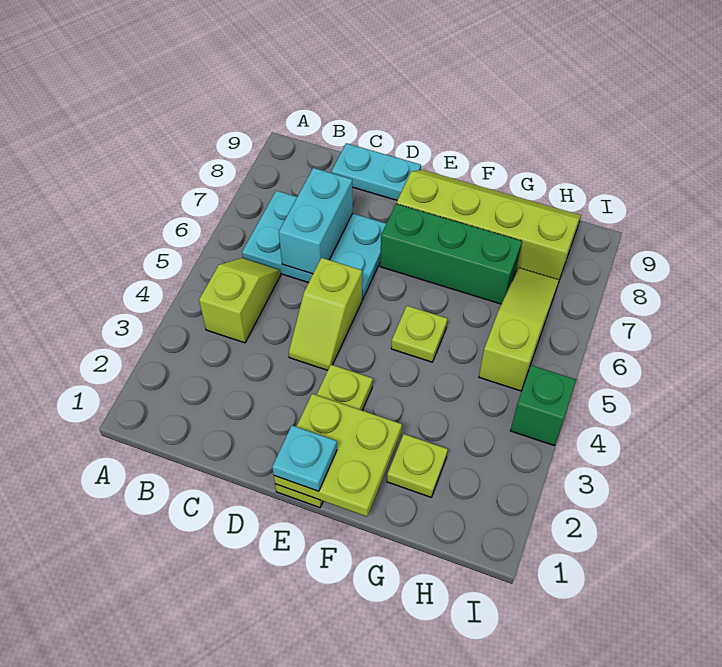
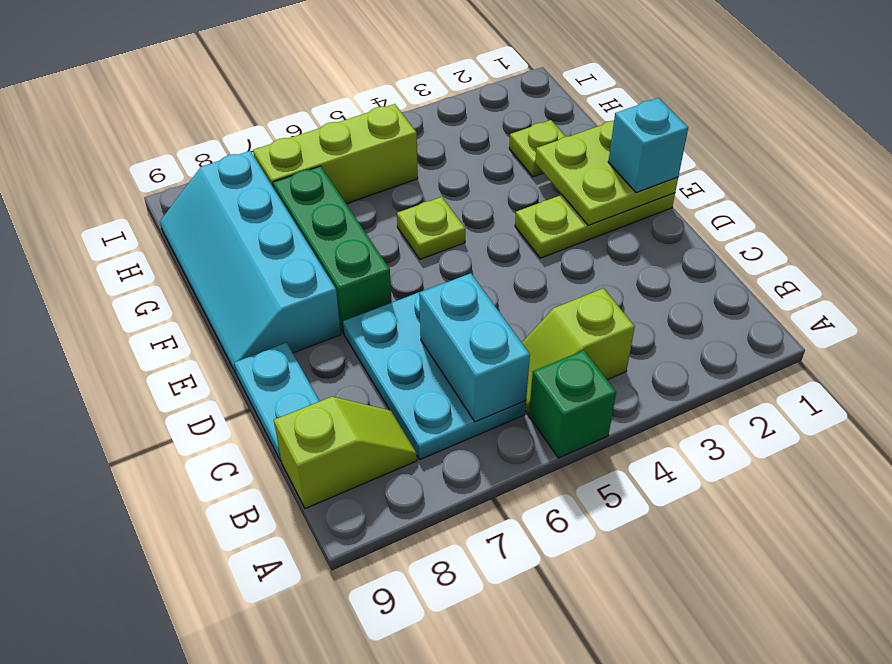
cyan 1x2 brick [279,168,353,274] -> cyan 1x2 brick turned to [419,273,530,422]
lime 1x2 slope [289,258,362,370] -> lime 1x2 slope moved to [274,397,417,509]
cyan 1x1 plate [272,425,337,491] -> cyan 1x1 brick [608,98,688,193]
lime 2x4 slope [396,170,581,280] -> cyan 2x4 slope [160,151,341,375]
lime 1x3 slope [479,268,559,391] -> lime 1x3 brick [253,104,418,204]
green 1x1 brick [510,365,576,445] -> green 1x1 brick moved to [529,350,616,458]

